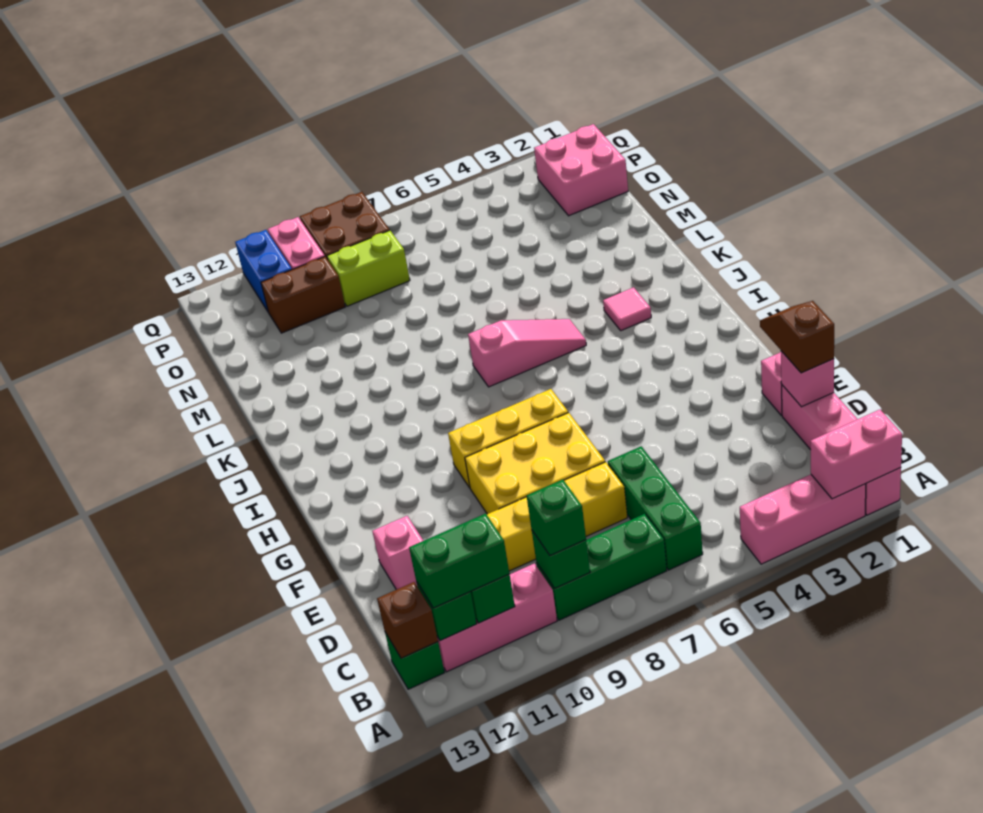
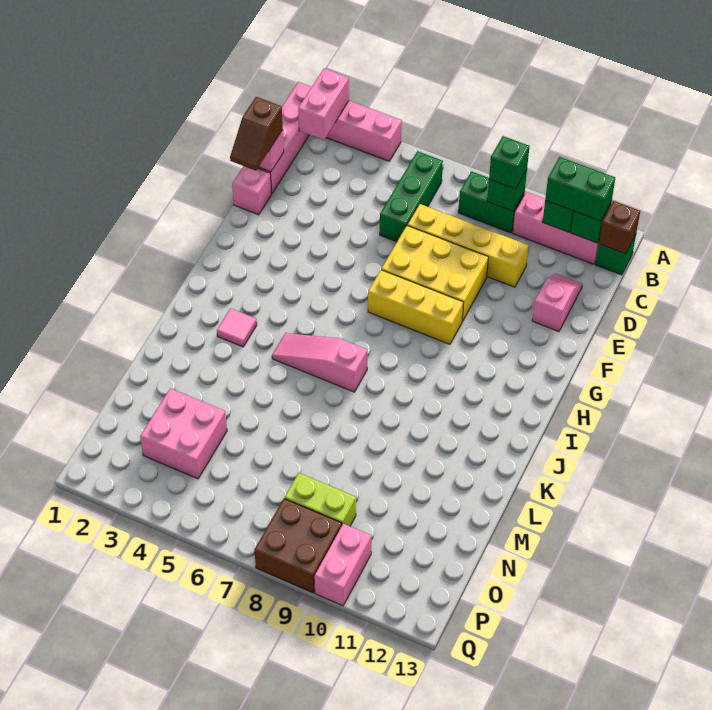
pink 1x2 brick [811,410,902,499] -> pink 1x2 brick turned to [298,69,349,140]
green 1x3 brick [537,514,667,620] -> green 1x2 brick [458,171,525,233]
pink 2x2 brick [534,124,628,216] -> pink 2x2 brick moved to [140,388,227,479]
brown 1x2 brick [261,257,345,333] -> none
blue 1x2 brick [235,230,292,311] -> none

